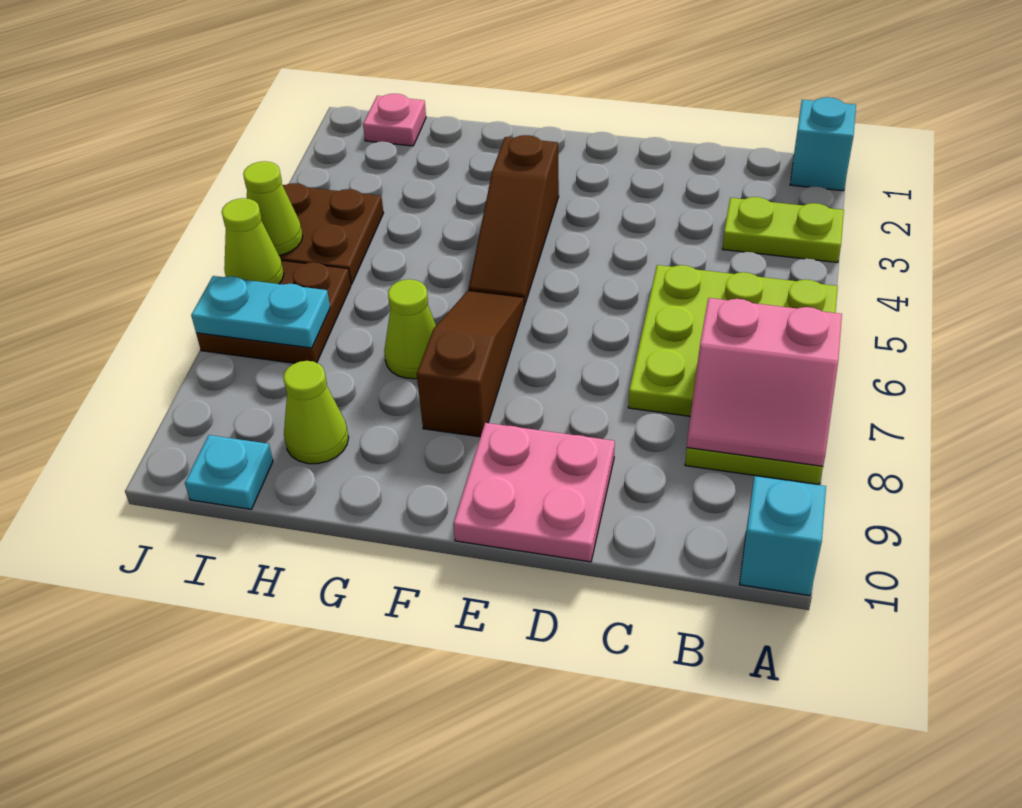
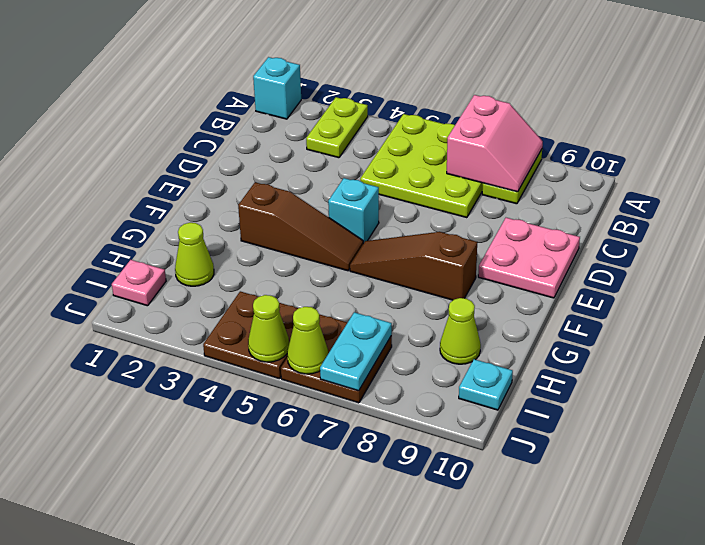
cyan 1x1 brick [740,476,826,596] -> cyan 1x1 brick moved to [328,178,379,243]
lime 1x1 cone [384,279,436,379] -> lime 1x1 cone moved to [175,223,214,286]

